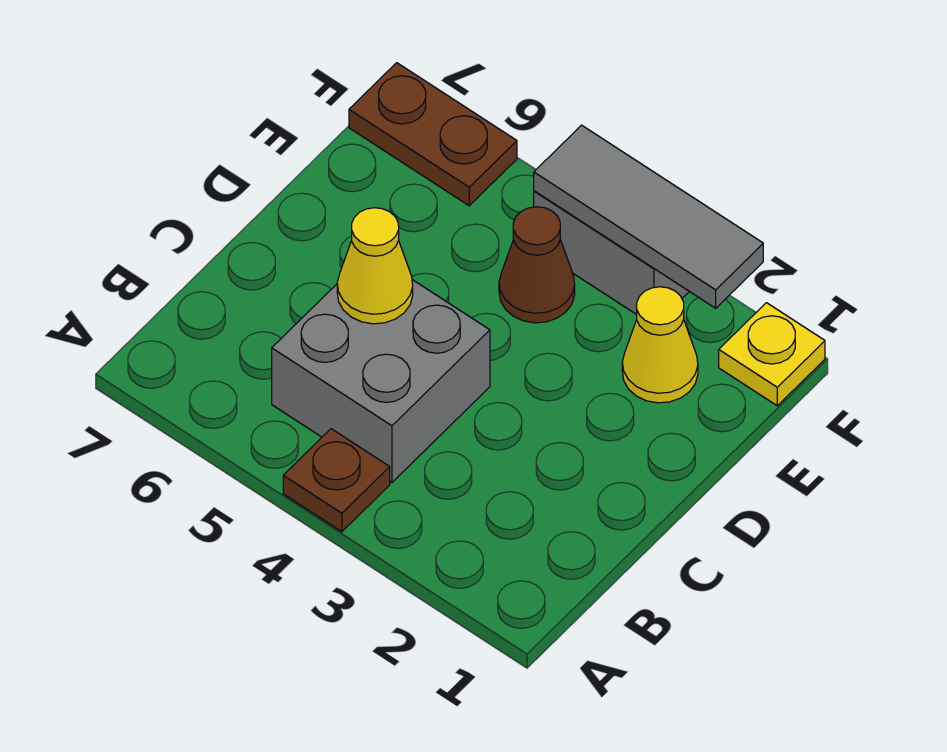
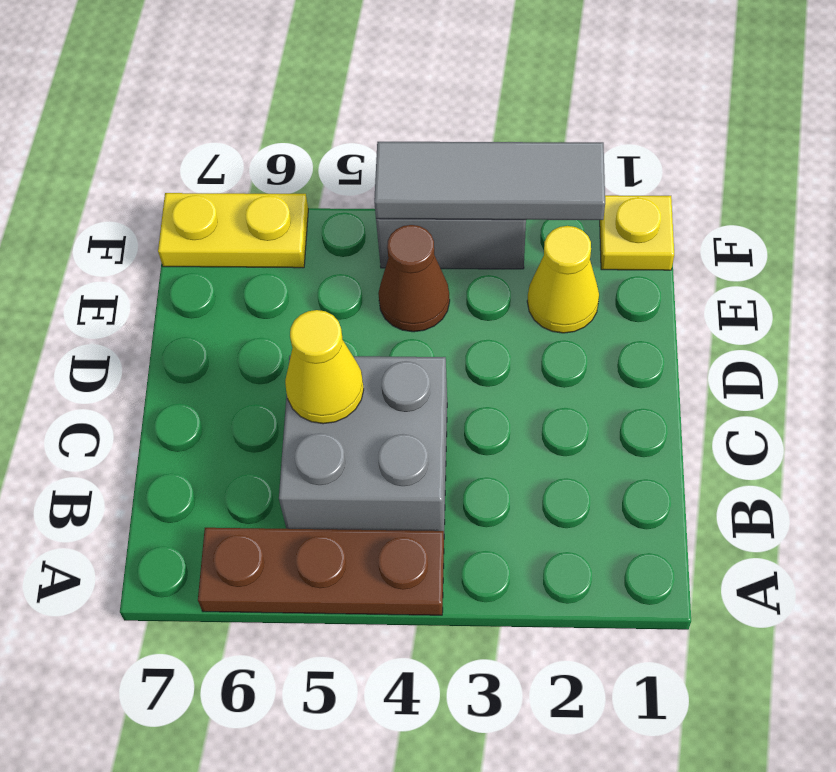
brown 1x1 plate [283,429,390,532] -> brown 1x3 plate [198,528,444,615]
brown 1x2 plate [349,63,517,206] -> yellow 1x2 plate [158,193,308,268]

